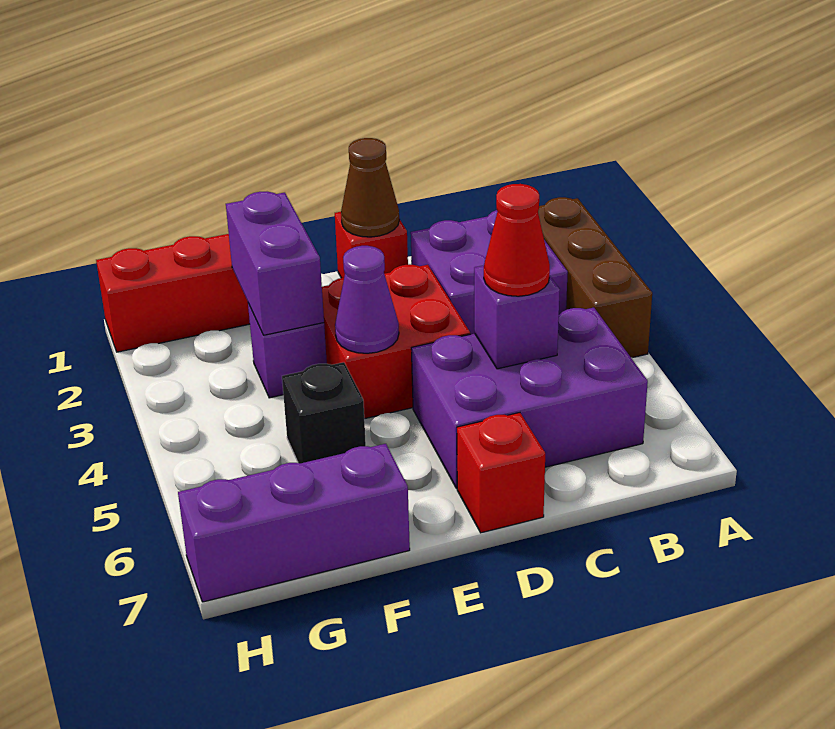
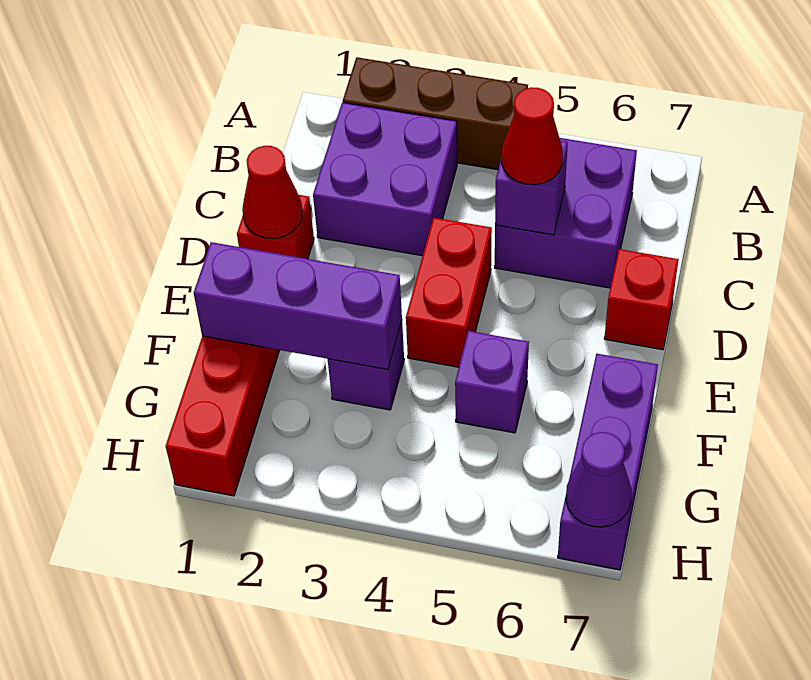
purple 2x3 brick [411,308,648,489] -> purple 2x2 brick [495,138,637,288]
brown 1x1 cone [341,138,399,237] -> red 1x1 cone [242,146,303,238]
red 2x2 brick [322,264,470,419] -> red 1x2 brick [406,218,492,367]
purple 1x1 cone [335,246,399,353] -> purple 1x1 cone moved to [566,432,632,527]
purple 1x2 brick [226,192,324,335] -> purple 1x3 brick [194,242,402,369]
black 1x1 brick [282,362,366,463] -> purple 1x1 brick [455,331,529,433]

